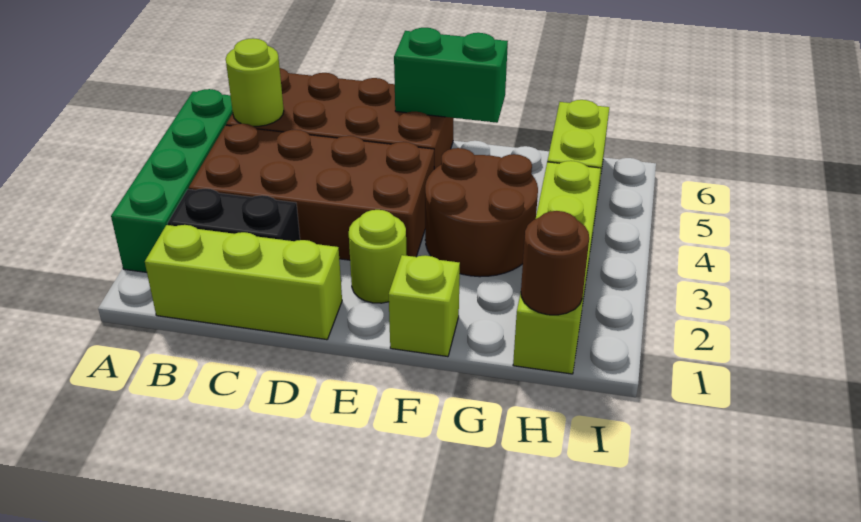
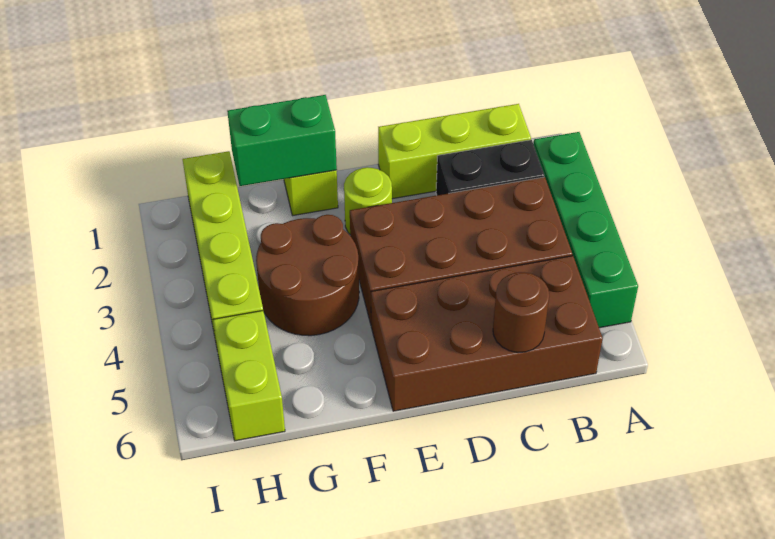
lime 1x1 round brick [226,38,284,126] -> none
green 1x2 brick [394,28,508,123] -> green 1x2 brick moved to [227,95,337,186]
brown 1x1 round brick [521,211,589,315] -> brown 1x1 round brick moved to [493,272,549,352]

